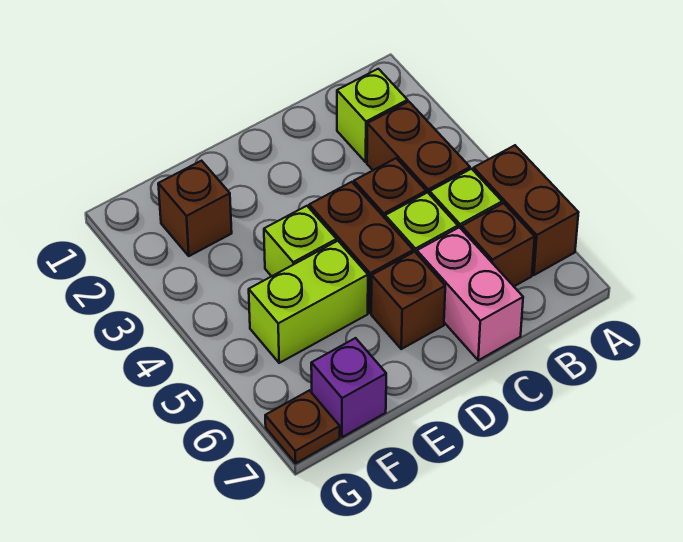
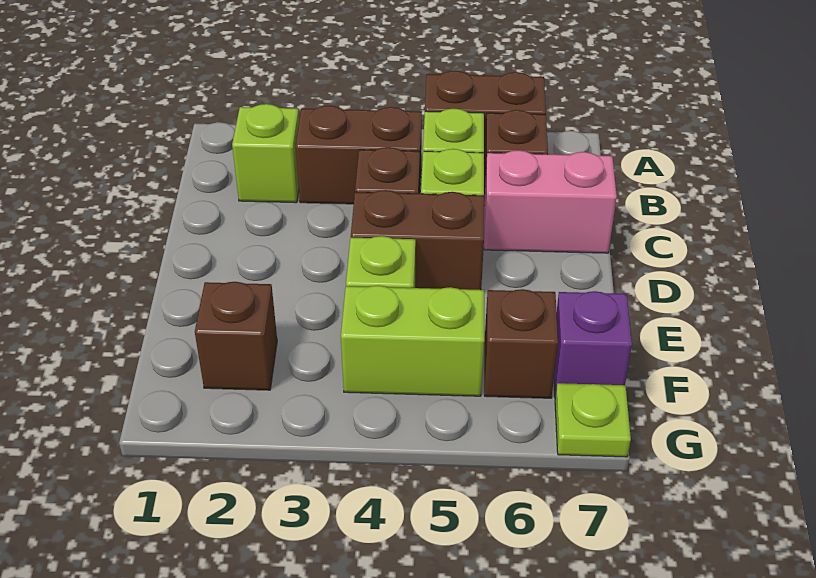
brown 1x1 brick [371,252,445,349] -> brown 1x1 brick moved to [484,289,558,398]
lime 1x2 brick [249,241,368,363] -> lime 1x2 brick turned to [341,285,484,396]
brown 1x1 plate [265,390,340,463] -> lime 1x1 plate [555,383,631,457]

